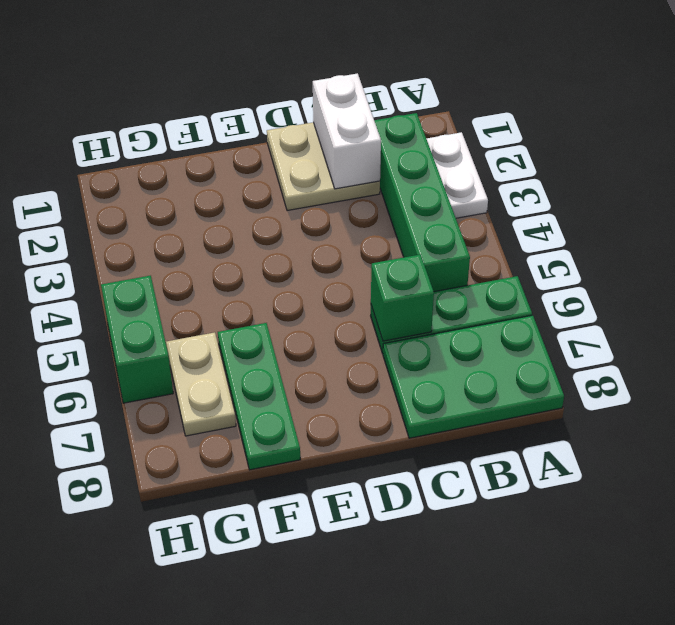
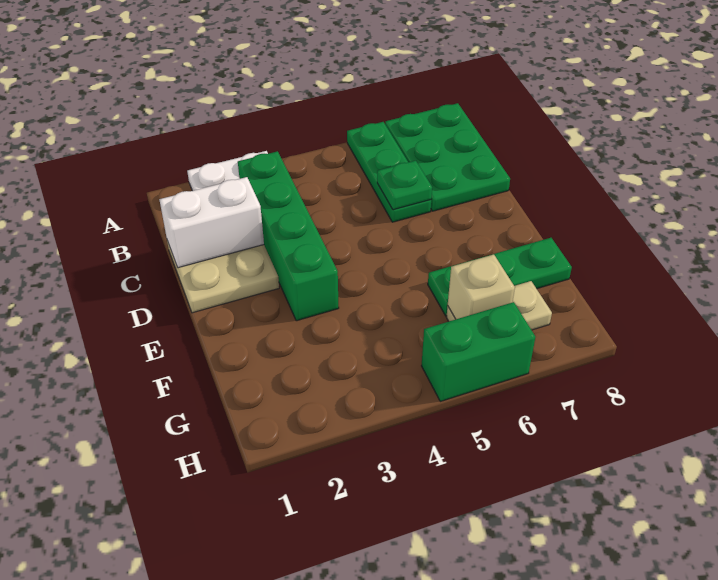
green 1x4 brick [374,113,470,292] -> green 1x4 brick turned to [238,151,339,321]
green 1x1 brick [371,254,434,341] -> green 1x1 plate [377,161,432,210]
none -> tan 1x1 brick [448,254,515,319]

